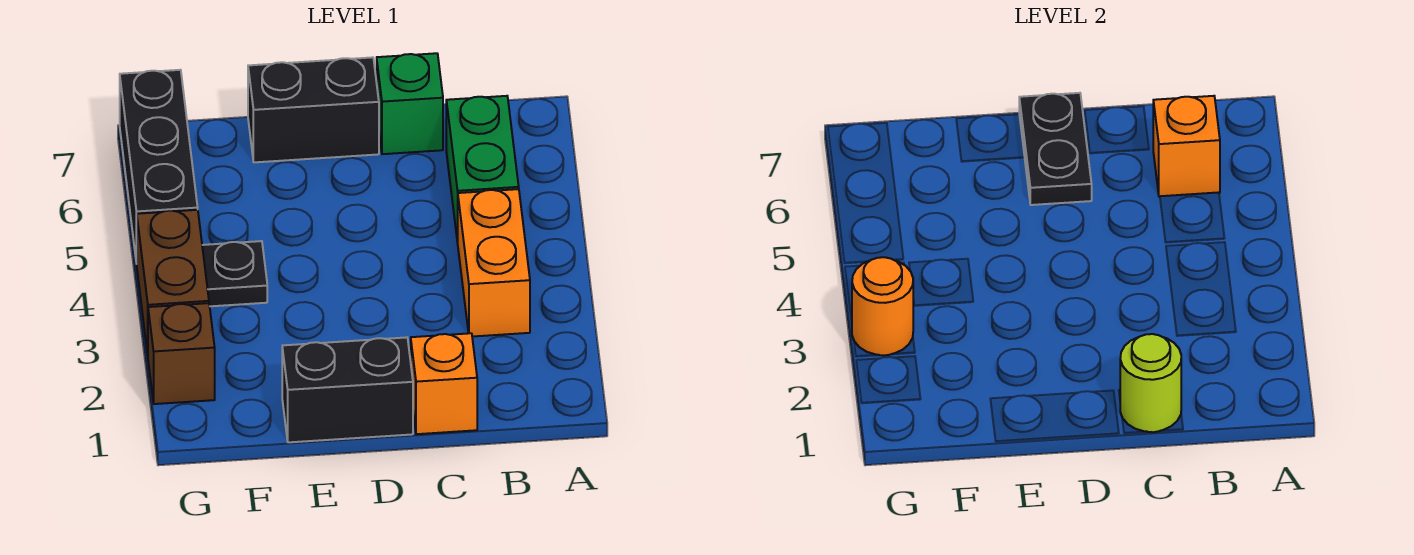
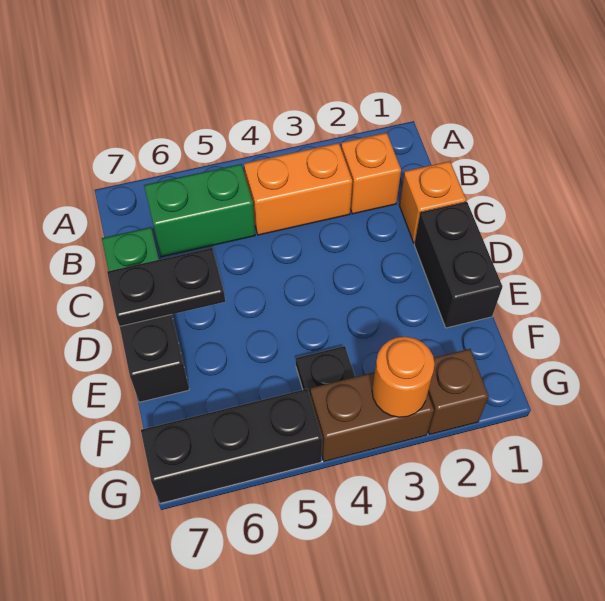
orange 1x1 brick [1153,96,1220,197] -> orange 1x1 brick moved to [341,133,401,214]
lime 1x1 round brick [1120,334,1181,432] -> none

